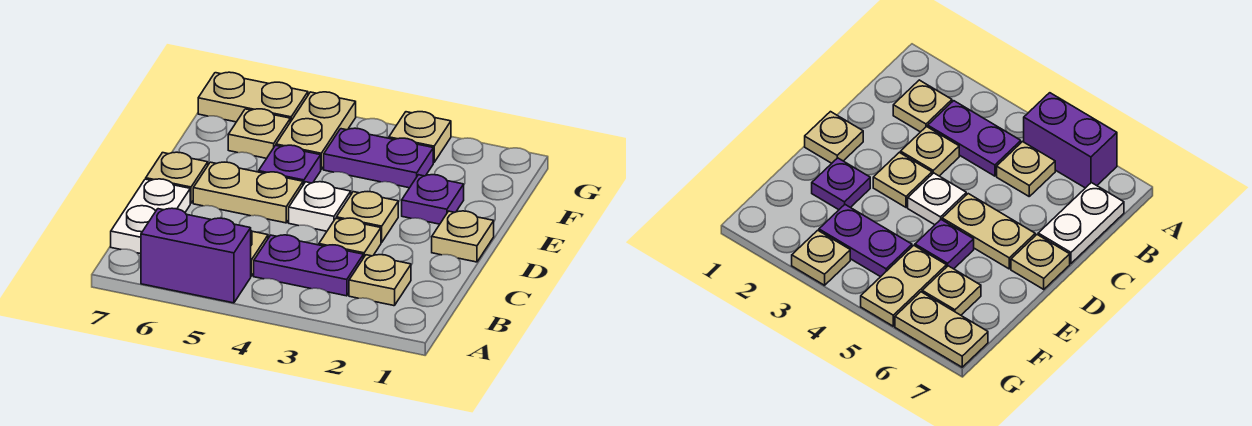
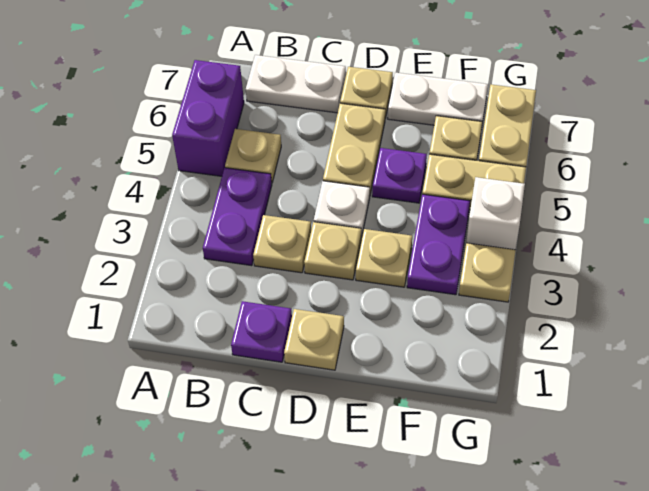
tan 1x1 plate [349,255,411,306] -> tan 1x1 plate moved to [356,229,412,287]
purple 1x1 plate [402,175,464,224] -> purple 1x1 plate moved to [231,301,292,362]
none -> white 1x2 plate [388,73,488,125]
none -> white 1x1 brick [466,177,525,250]

